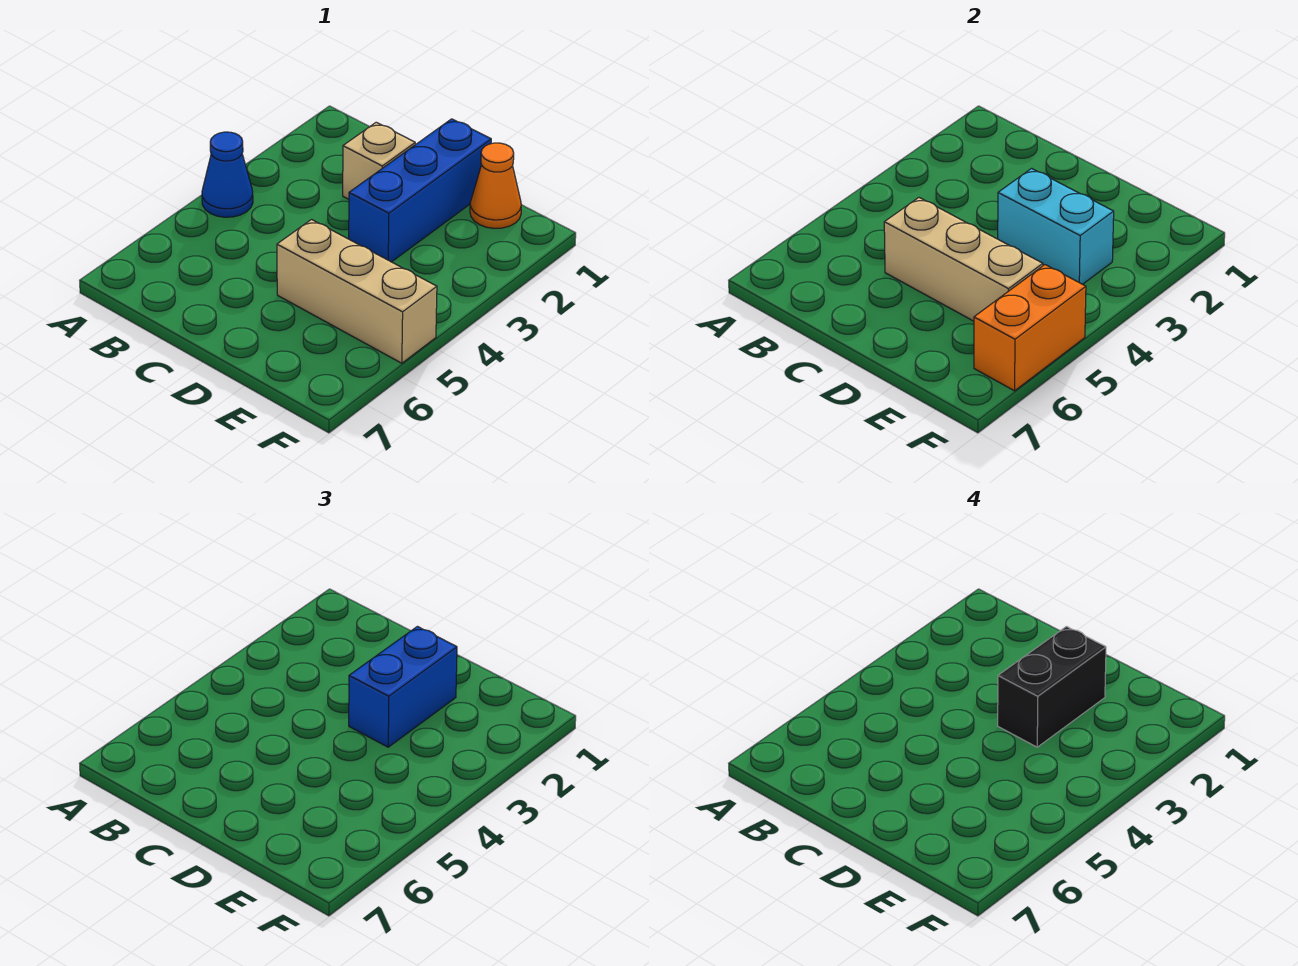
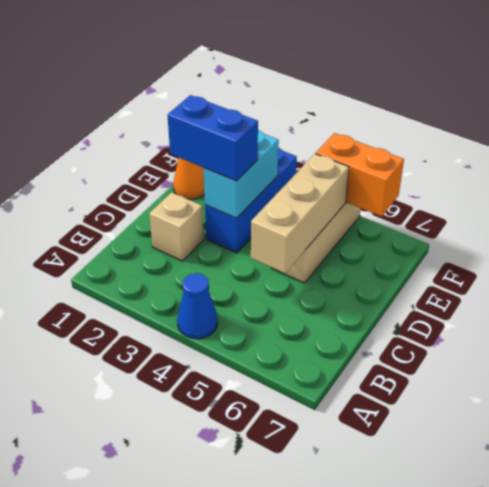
blue 1x3 brick [349,119,491,262] -> blue 1x3 brick turned to [205,148,297,253]
black 1x2 brick [998,627,1106,747] -> none

